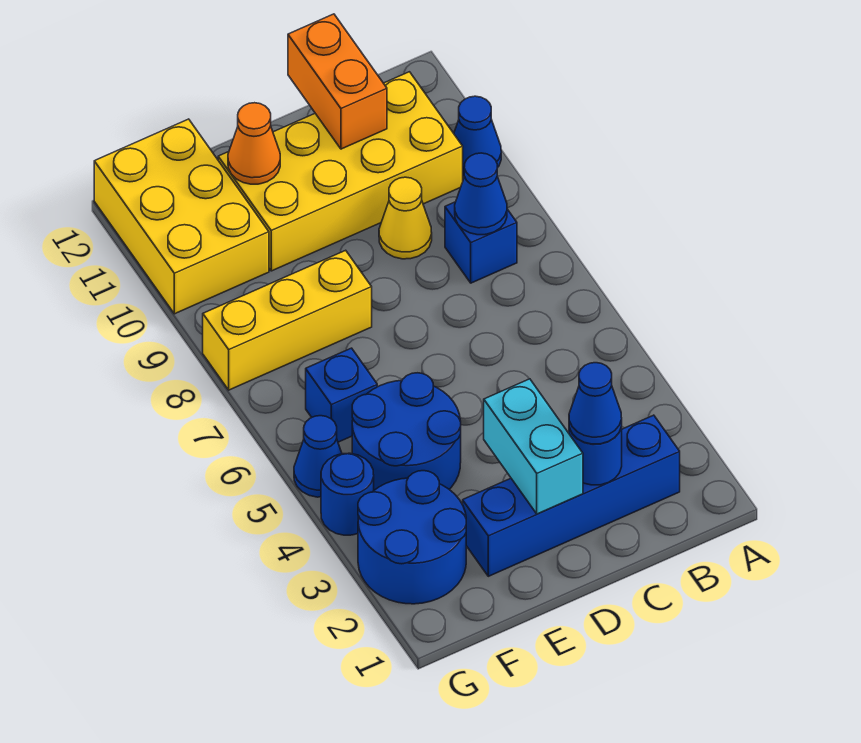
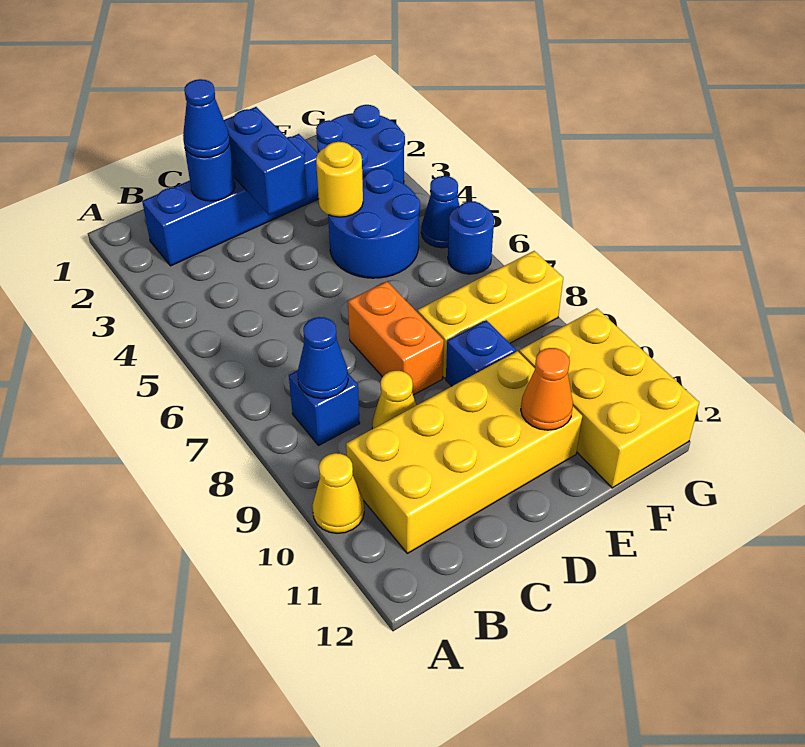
blue 1x1 cone [454,96,501,176] -> yellow 1x1 cone [312,453,364,533]
orange 1x2 brick [288,14,387,149] -> orange 1x2 brick moved to [348,281,444,395]
cyan 1x2 brick [484,379,583,514] -> blue 1x2 brick [224,107,307,215]
none -> yellow 1x1 round brick [316,142,363,217]
blue 1x1 brick [306,348,377,442] -> blue 1x1 brick moved to [446,320,516,386]
blue 1x1 round brick [321,453,374,535] -> blue 1x1 round brick moved to [448,201,494,274]

